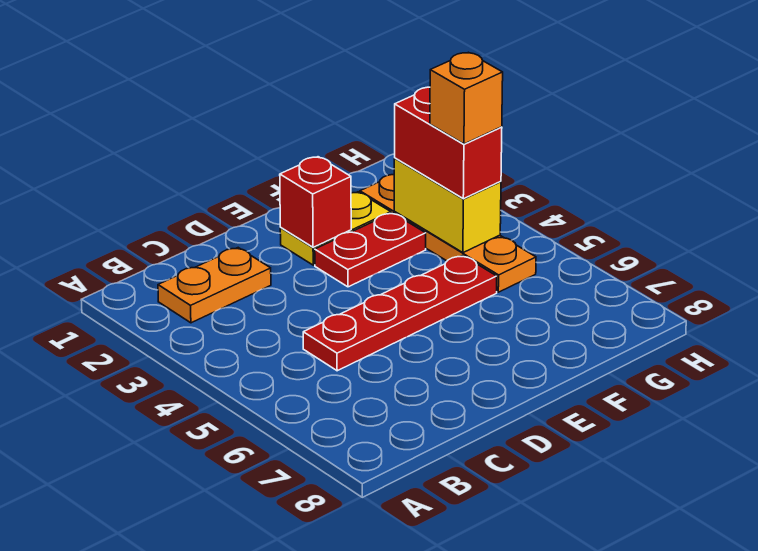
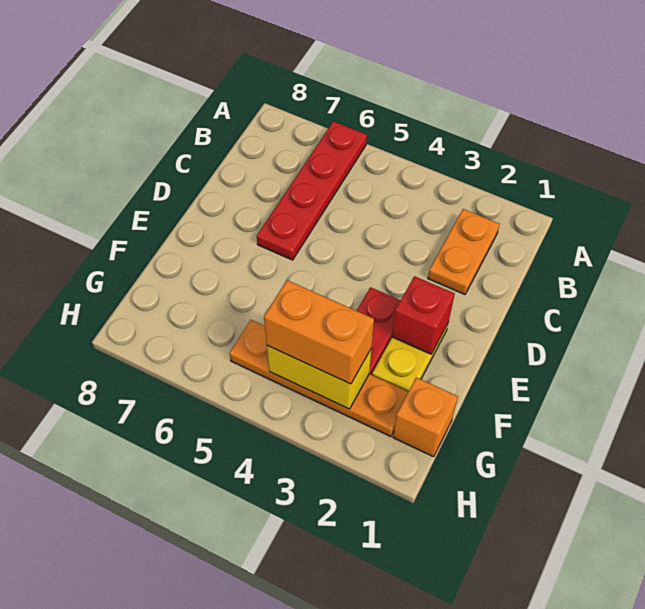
red 1x4 plate [303,255,497,371] -> red 1x4 plate moved to [257,121,367,260]
red 1x2 brick [395,87,502,199] -> orange 1x2 brick [264,280,374,384]
orange 1x1 brick [430,52,503,144] -> orange 1x1 brick moved to [393,377,458,457]

